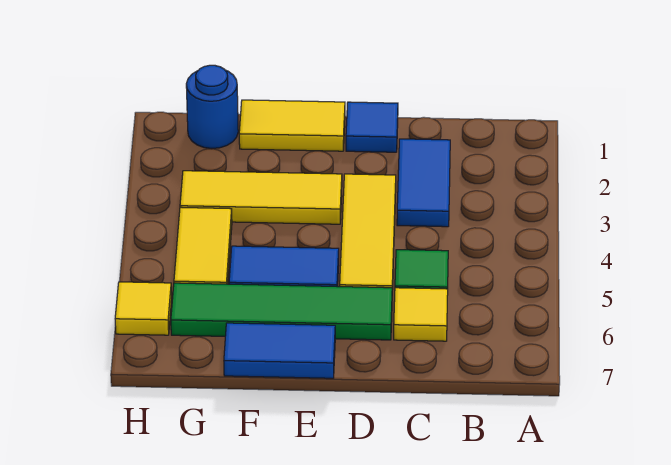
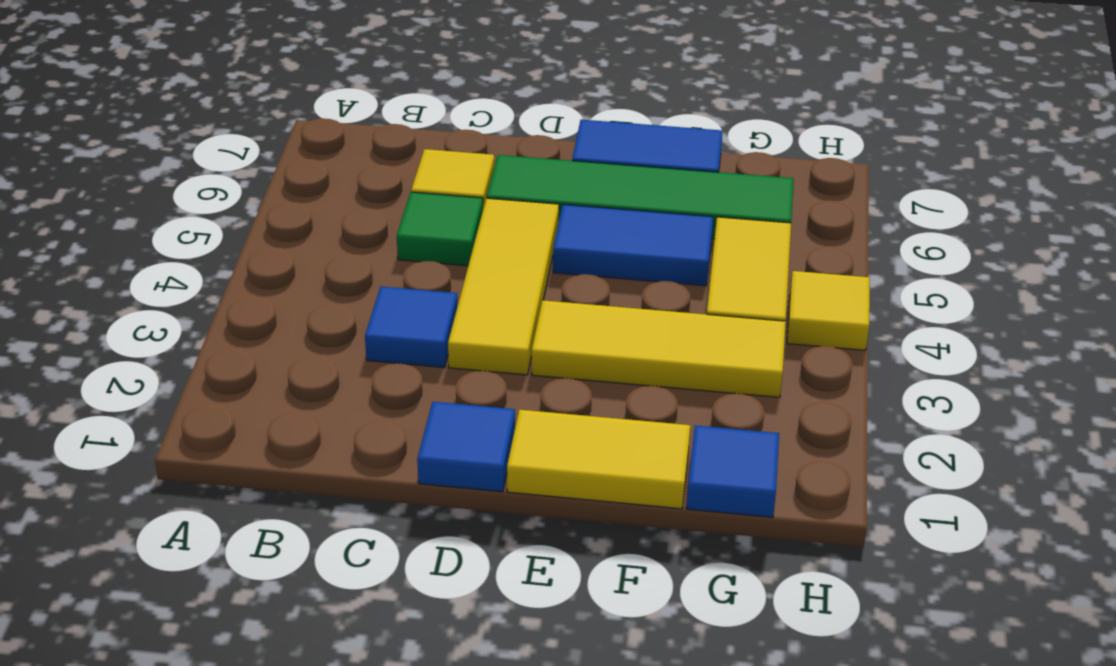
blue 1x2 tile [397,139,450,227] -> blue 1x1 tile [365,287,458,368]
blue 1x1 round brick [186,65,238,149] -> blue 1x1 tile [687,426,779,517]
yellow 1x1 tile [115,282,172,335] -> yellow 1x1 tile moved to [787,271,870,350]

